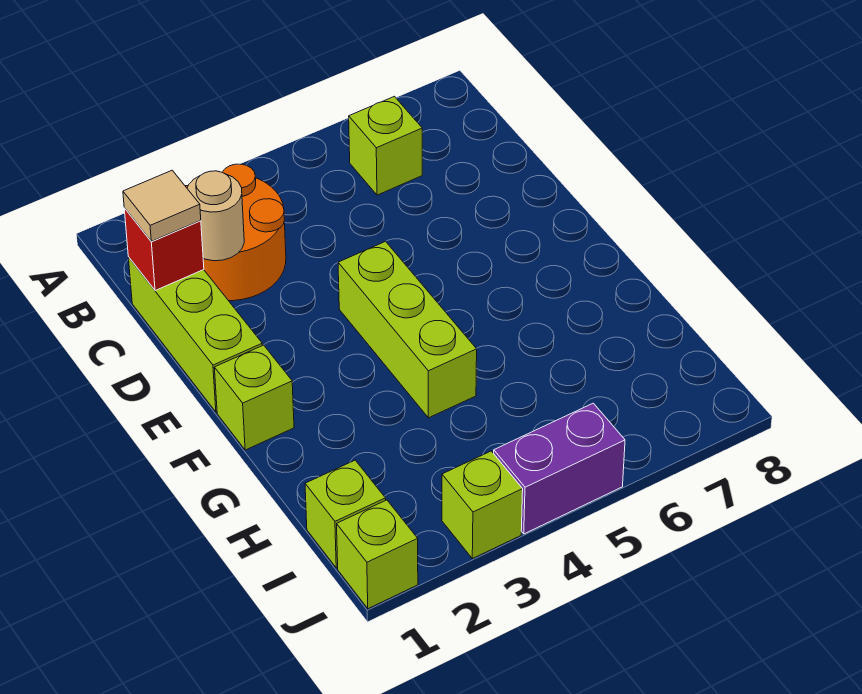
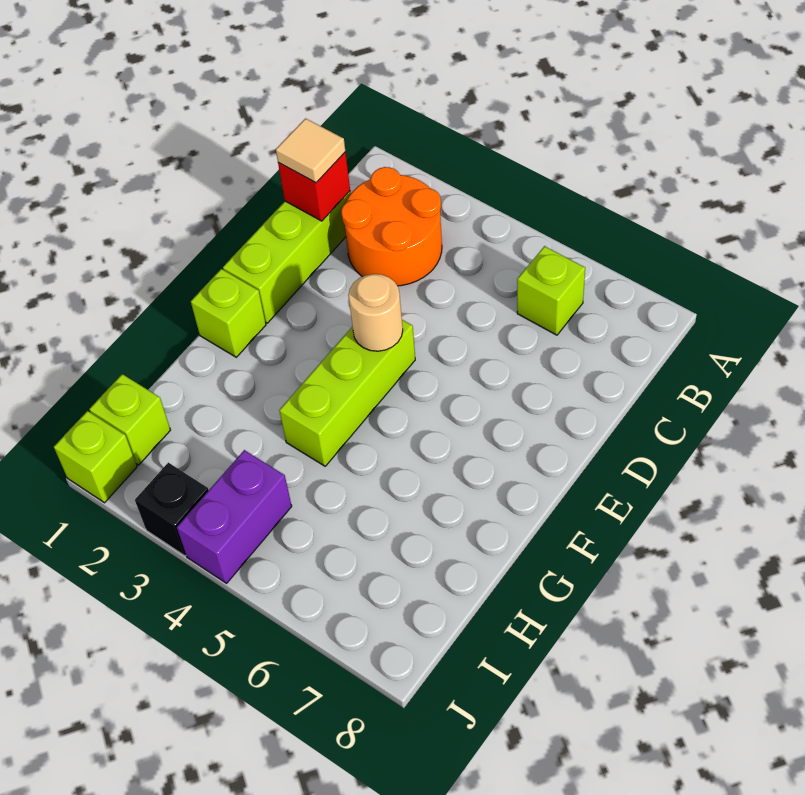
tan 1x1 round brick [187,171,244,261] -> tan 1x1 round brick moved to [348,274,403,351]
lime 1x1 brick [442,451,523,559] -> black 1x1 brick [135,463,209,556]
purple 1x2 brick [494,403,625,534] -> purple 1x2 brick turned to [177,450,292,583]

